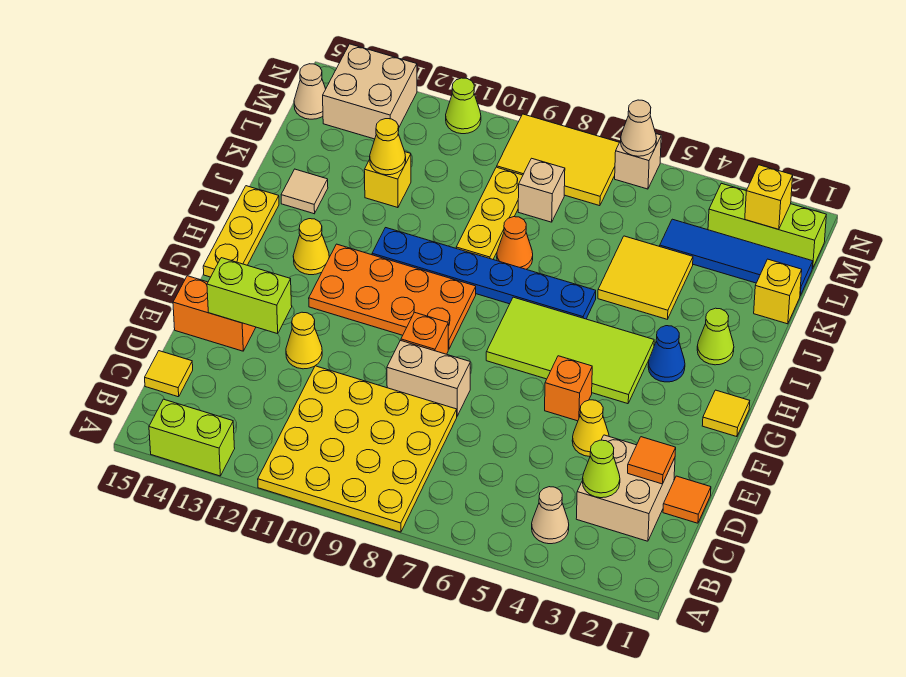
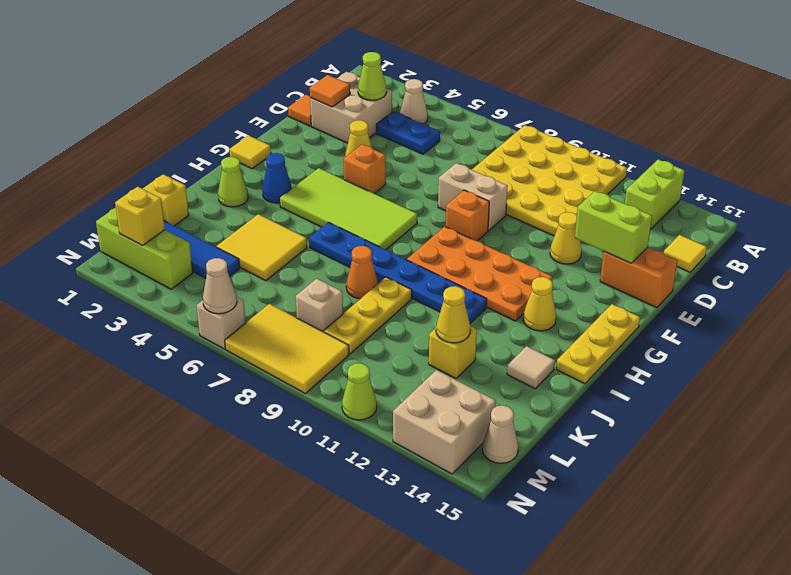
lime 1x2 brick [149,399,235,476] -> lime 1x2 brick turned to [625,160,684,230]
none -> blue 1x2 plate [376,111,440,154]

